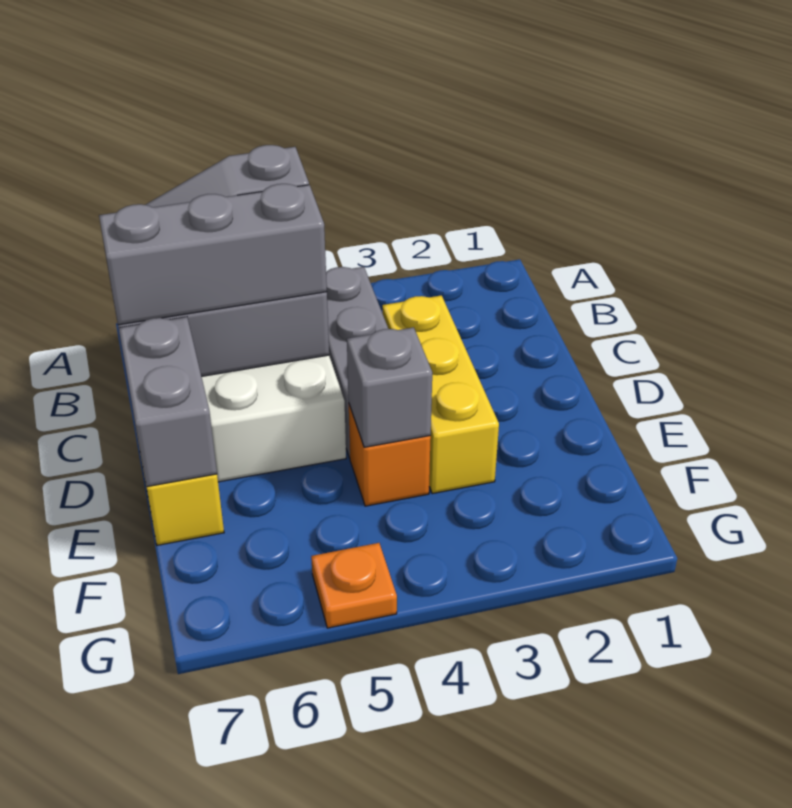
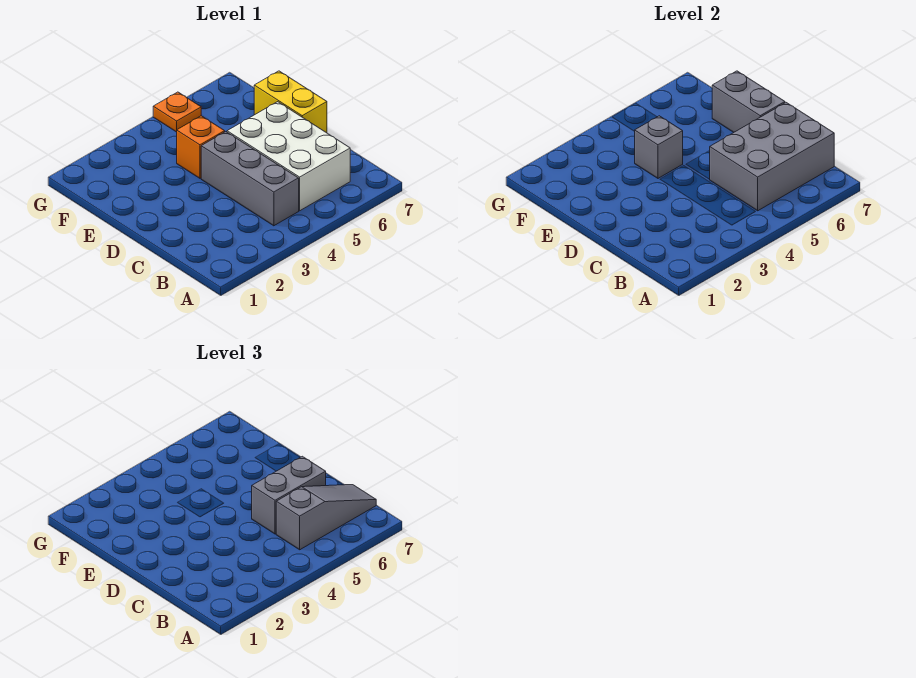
yellow 1x3 brick [382,295,499,494] -> none
grey 1x3 brick [99,184,327,325] -> grey 1x2 brick [252,456,326,534]

